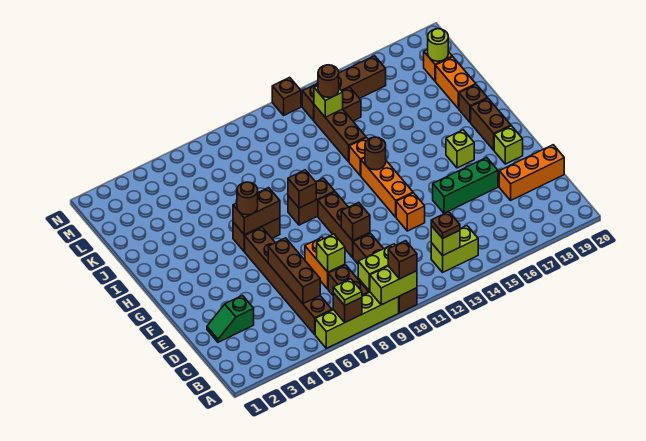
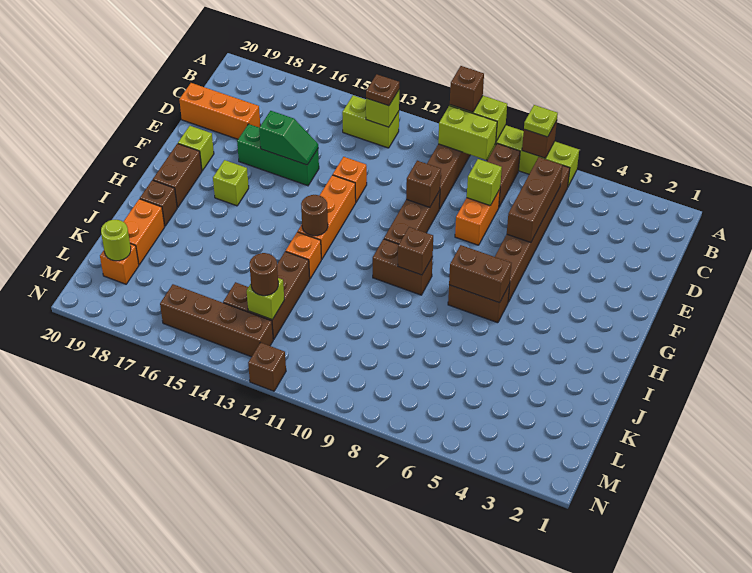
green 1x2 slope [207,295,254,342] -> green 1x2 slope moved to [259,111,318,165]
brown 1x1 round brick [237,182,258,215] -> none

